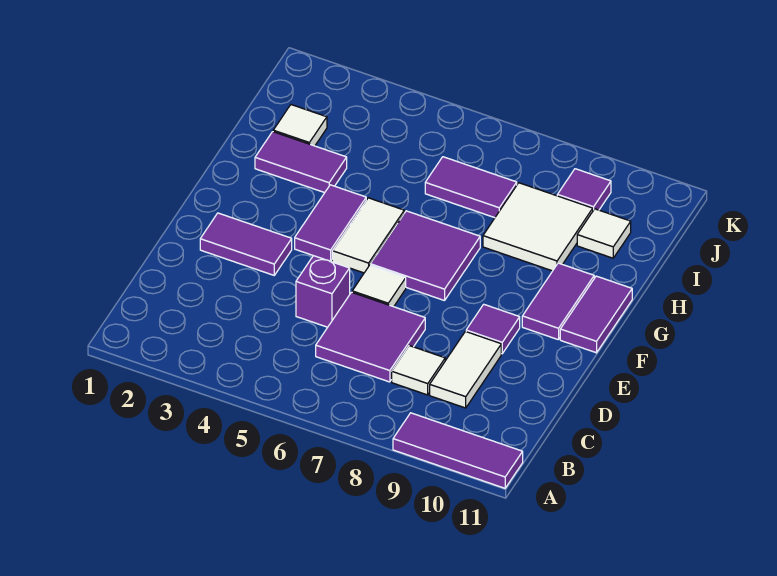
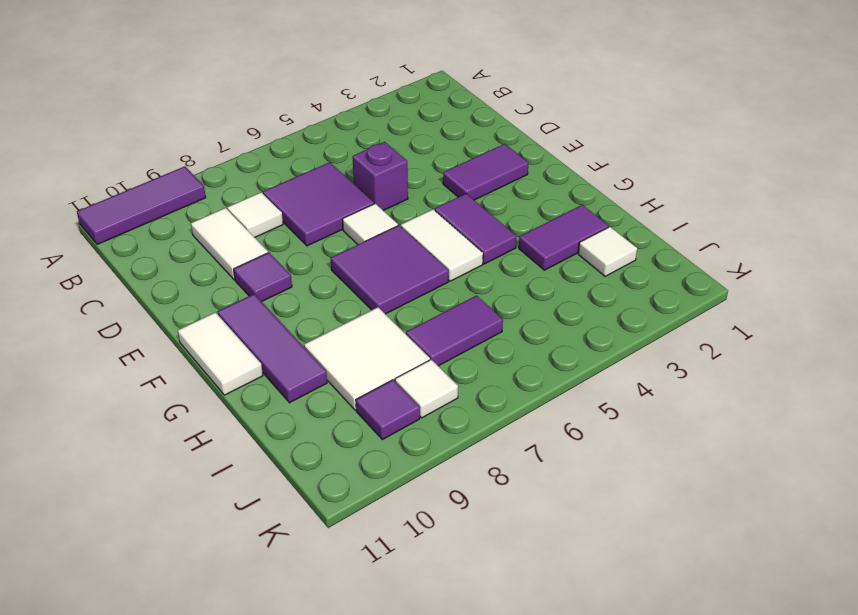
purple 1x2 tile [522,263,594,340] -> purple 1x3 tile [218,294,327,403]
purple 1x2 tile [560,276,632,353] -> white 1x2 tile [178,312,263,395]
white 1x1 tile [577,209,631,258] -> white 1x1 tile moved to [395,360,458,418]

